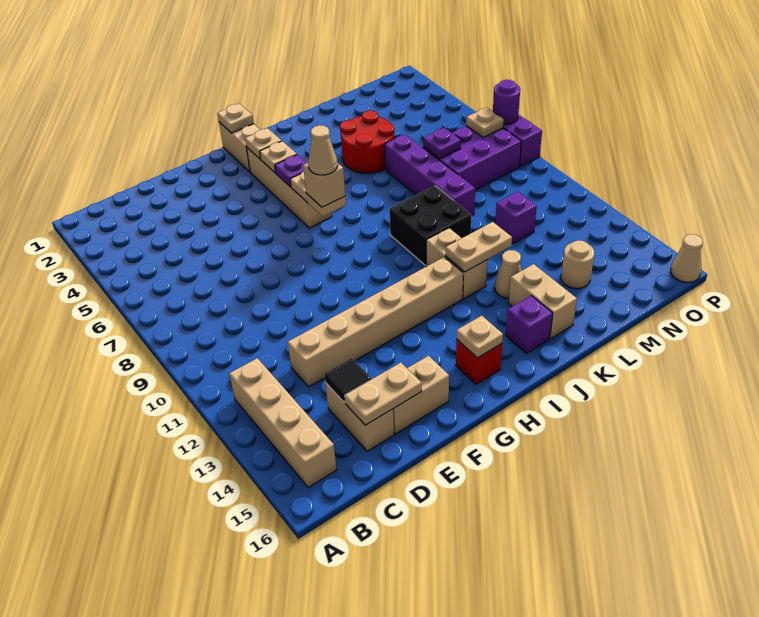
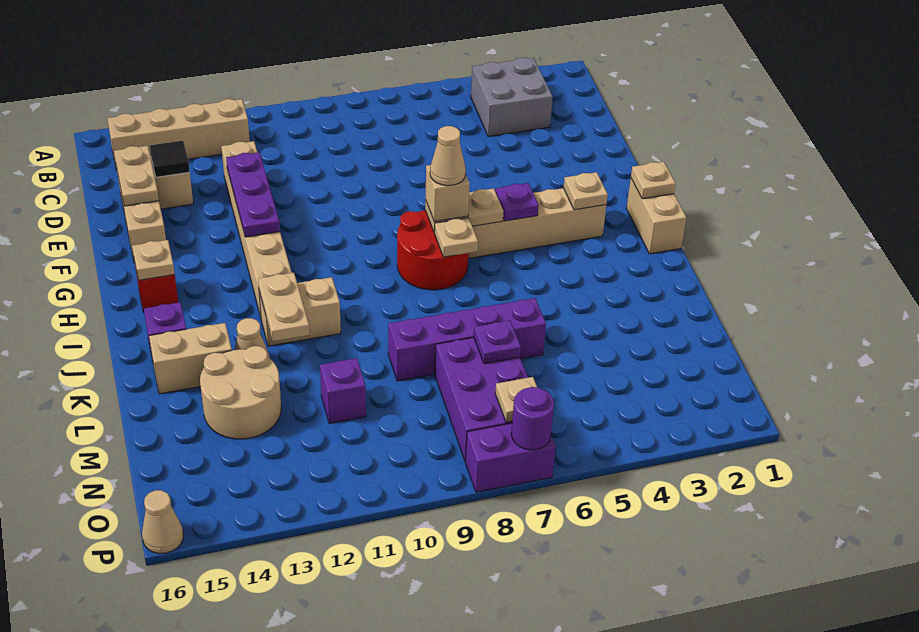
none -> grey 2x2 brick [471,58,553,137]
none -> purple 1x3 plate [226,152,280,237]
tan 1x2 brick [219,122,260,172] -> tan 1x2 brick turned to [627,178,686,254]
tan 1x1 plate [260,141,297,173] -> tan 1x1 plate moved to [434,218,478,257]
black 2x2 brick [390,186,472,265] -> none
red 2x2 round brick [340,110,394,173] -> red 2x2 round brick moved to [397,210,468,290]
tan 1x1 round brick [561,240,594,289] -> tan 2x2 round brick [200,346,281,439]

